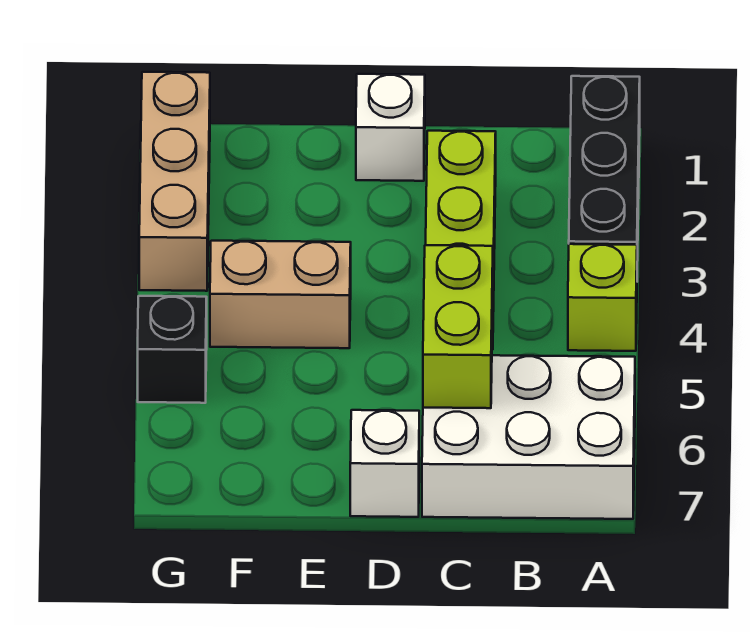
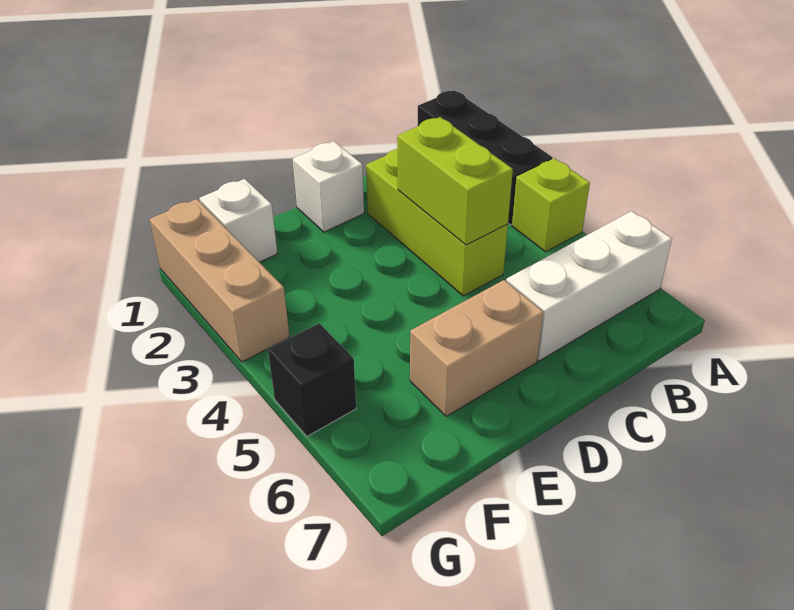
white 2x3 brick [422,355,635,519] -> white 1x3 brick [506,211,672,361]
lime 1x2 brick [423,245,493,408] -> lime 1x2 brick moved to [397,117,513,245]
white 1x1 brick [350,410,419,517] -> white 1x1 brick moved to [199,179,277,262]
tan 1x2 brick [210,241,351,348] -> tan 1x2 brick moved to [410,280,543,416]

